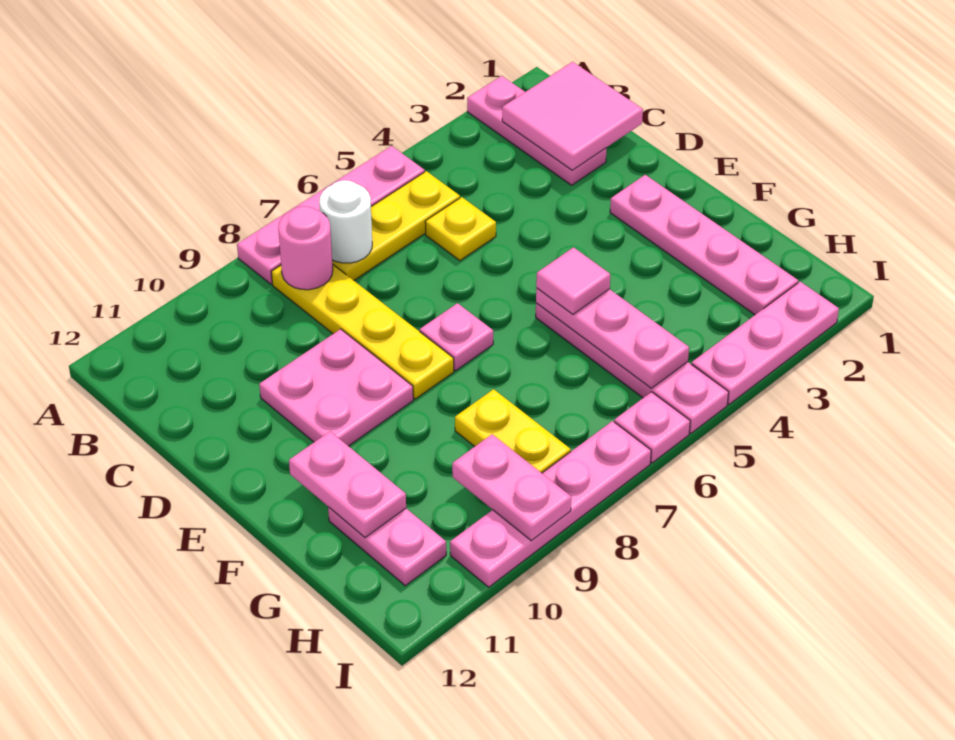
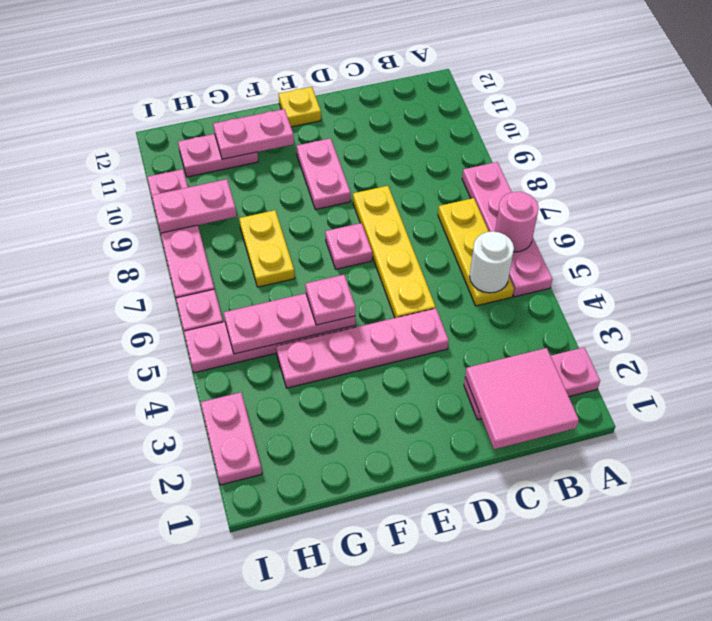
white 1x1 round brick [319,180,372,263] -> white 1x1 round brick moved to [469,231,514,293]
yellow 1x4 plate [272,264,454,399] -> yellow 1x4 plate turned to [353,186,436,318]
pink 1x1 round brick [278,206,333,290] -> pink 1x1 round brick moved to [495,192,539,252]
yellow 1x1 plate [425,197,496,261] -> yellow 1x1 plate moved to [279,87,321,127]
pink 2x2 plate [259,329,413,446] -> pink 1x2 plate [296,138,351,210]
pink 1x4 plate [610,175,798,315] -> pink 1x4 plate moved to [276,308,449,388]
pink 1x1 tile [536,247,610,314] -> pink 1x1 plate [305,275,355,325]
yellow 1x2 plate [455,389,571,473] -> yellow 1x2 plate turned to [239,210,295,287]
pink 1x3 plate [691,282,839,404] -> pink 1x2 plate [201,392,262,485]

